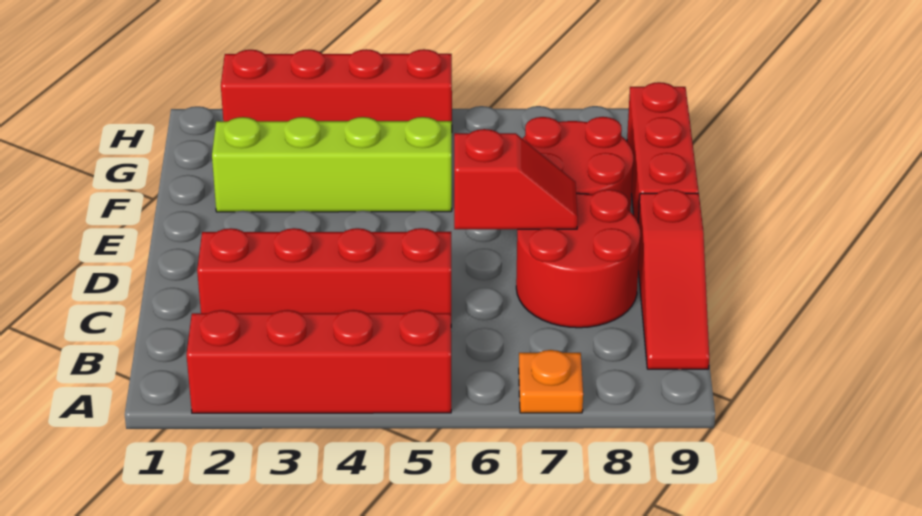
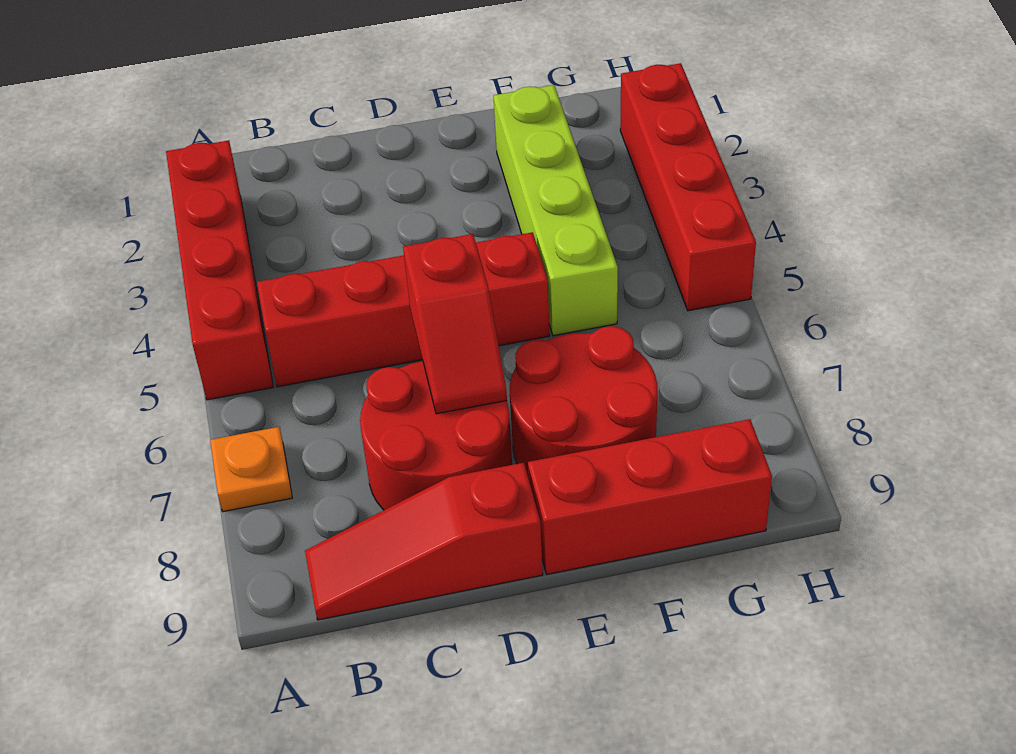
red 1x4 brick [197,228,451,313] -> red 1x4 brick turned to [257,232,550,387]

